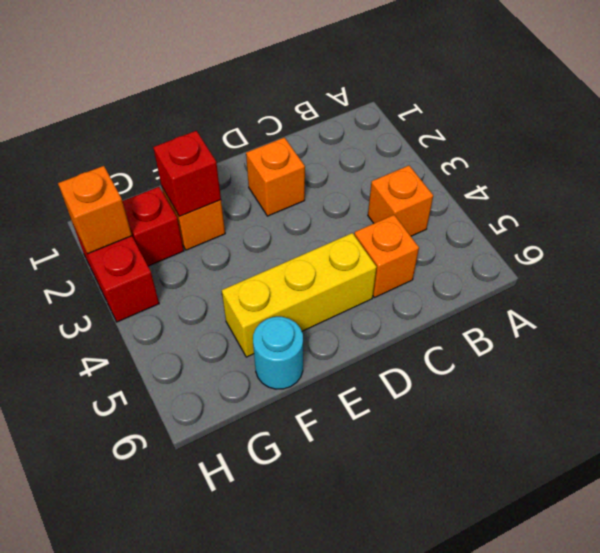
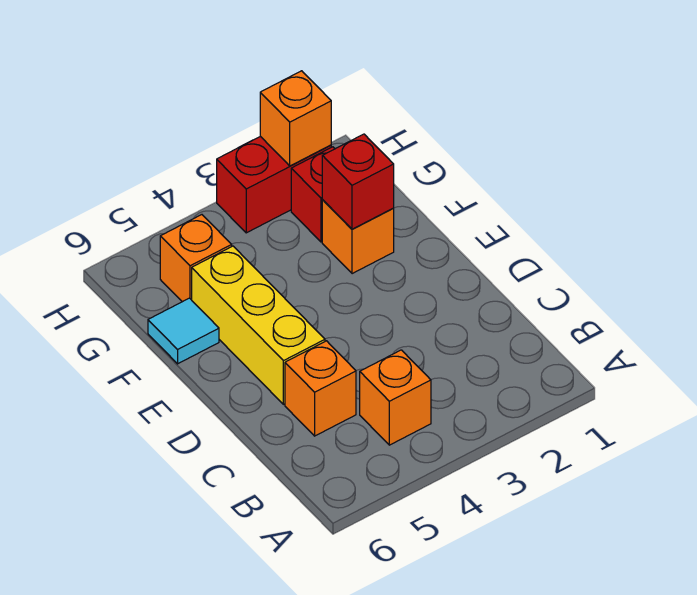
orange 1x1 brick [246,137,305,216] -> orange 1x1 brick moved to [160,215,232,302]
cyan 1x1 round brick [253,317,303,389] -> cyan 1x1 tile [148,298,219,364]

